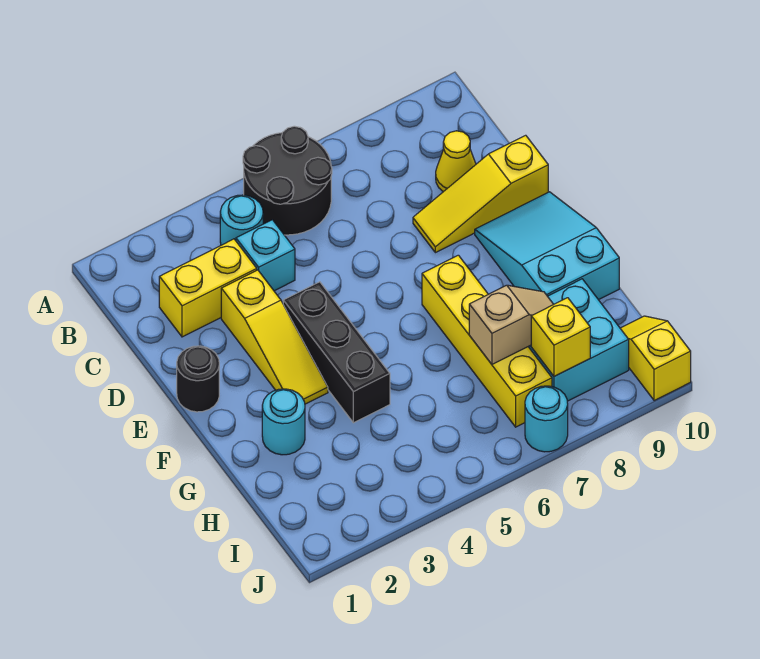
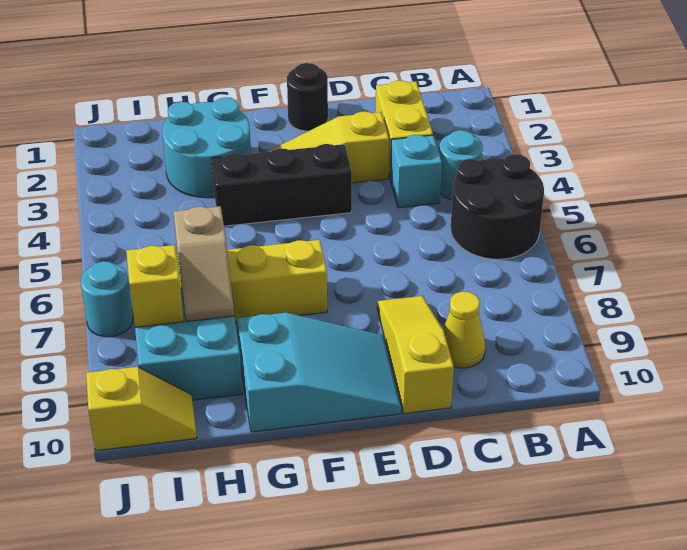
cyan 1x1 round brick [262,389,305,455] -> cyan 2x2 round brick [162,97,251,198]

